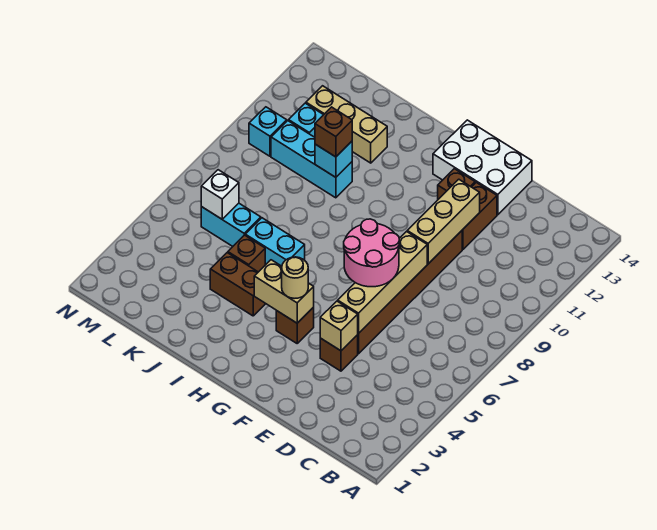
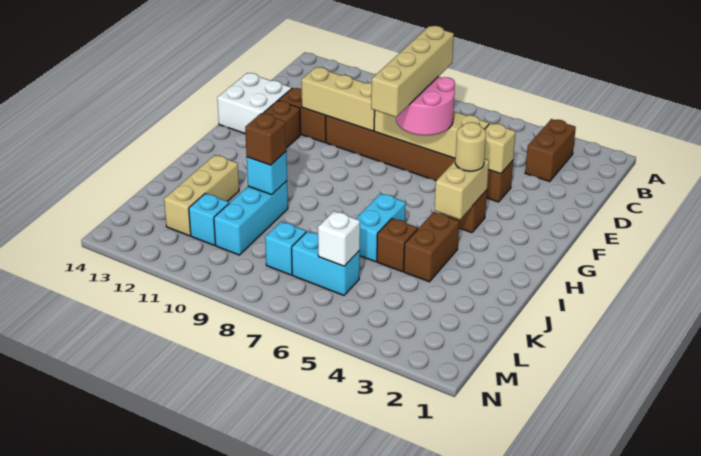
none -> brown 1x2 brick [525,119,576,182]
none -> tan 1x4 brick [371,26,454,117]
white 2x3 brick [433,120,532,215] -> white 2x2 brick [217,73,292,133]
cyan 1x2 brick [201,203,261,246] -> cyan 1x2 brick turned to [292,231,360,295]
cyan 1x1 brick [249,107,287,156] -> cyan 1x1 brick moved to [265,222,306,275]

